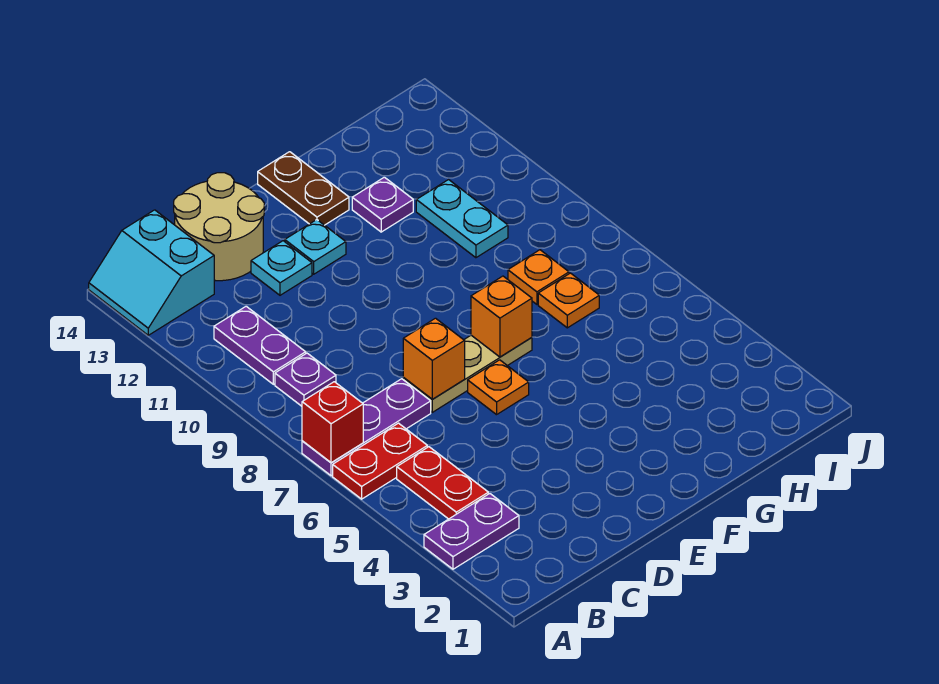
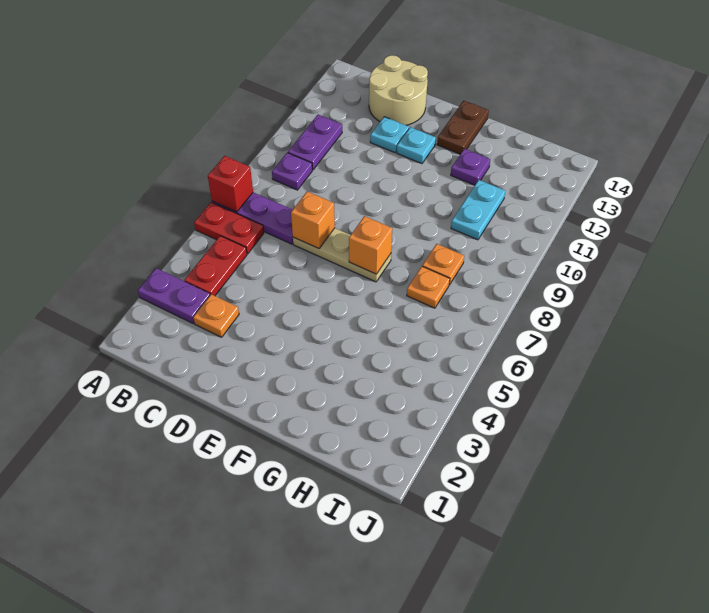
cyan 2x2 slope [89,210,214,335] -> none
orange 1x1 plate [468,360,529,415] -> orange 1x1 plate moved to [193,294,239,337]

